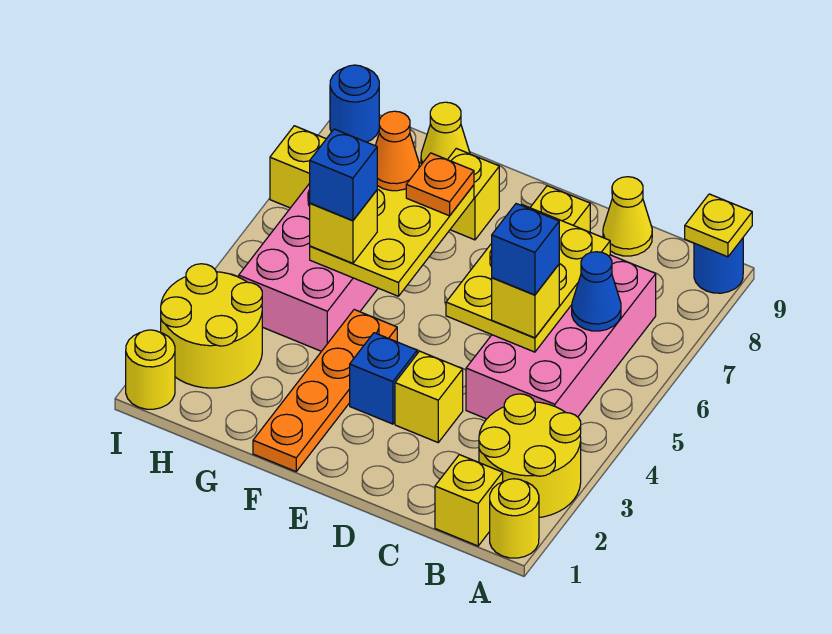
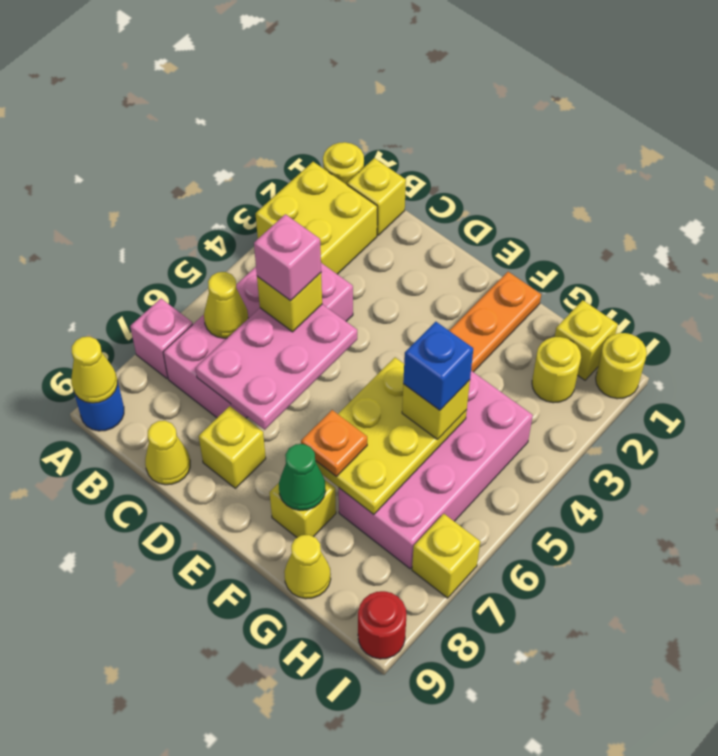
yellow 2x2 round brick [479,394,581,517] -> yellow 2x2 brick [256,162,377,274]
none -> pink 1x1 brick [130,299,193,378]
yellow 1x1 plate [685,194,752,257] -> yellow 1x1 cone [71,337,117,403]
blue 1x1 cone [572,252,621,331] -> yellow 1x1 cone [204,272,248,338]
yellow 2x3 plate [446,205,610,352] -> pink 2x3 plate [195,304,357,430]
blue 1x1 brick [492,204,559,295] -> pink 1x1 brick [254,214,321,301]
yellow 1x1 brick [395,351,463,442] -> yellow 1x1 brick moved to [555,300,618,380]
blue 1x1 brick [350,333,417,424] -> none
none -> green 1x1 cone [279,444,326,510]
orange 1x1 cone [375,111,419,191] -> none
yellow 2x2 round brick [161,264,262,388] -> yellow 1x1 round brick [532,337,581,403]
blue 1x1 round brick [330,65,379,142] -> red 1x1 round brick [358,591,406,659]

